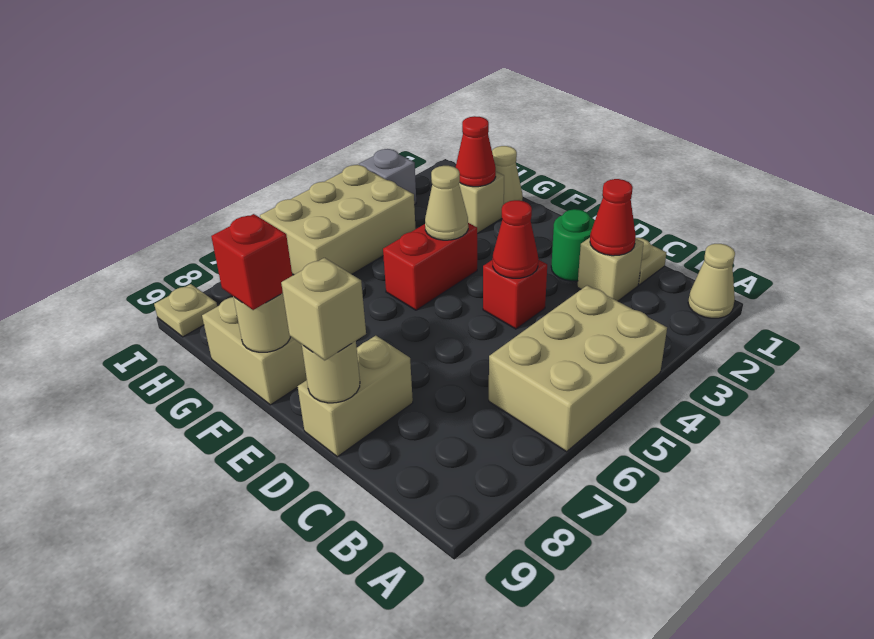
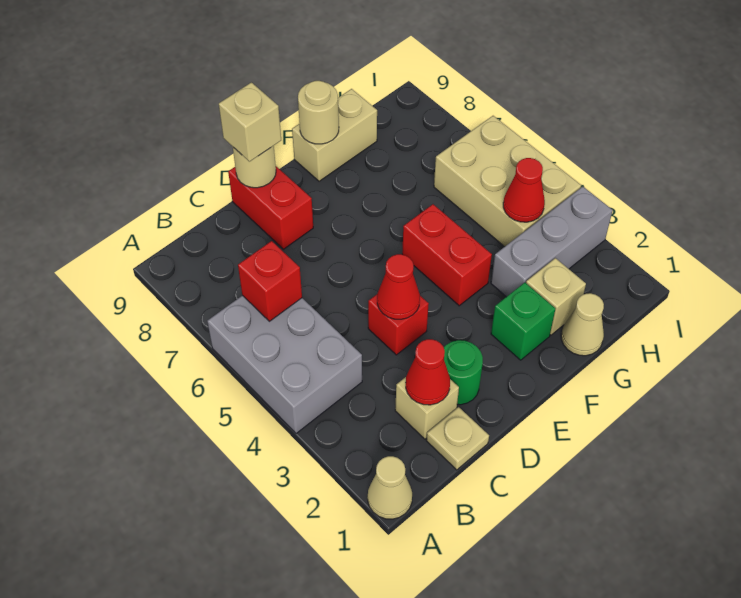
tan 2x3 brick [489,285,667,452] -> grey 2x3 brick [207,295,362,433]
tan 1x2 brick [298,336,413,457] -> red 1x2 brick [228,166,313,249]
none -> green 1x1 brick [491,282,555,360]
tan 1x1 cone [425,166,468,240] -> none
red 1x1 brick [211,214,292,310] -> red 1x1 brick moved to [238,241,302,321]
red 1x1 cone [455,116,496,187] -> red 1x1 cone moved to [503,158,545,222]
grey 1x1 brick [359,149,416,205] -> grey 1x3 brick [491,187,613,297]
tan 1x1 plate [154,284,217,337] -> none

